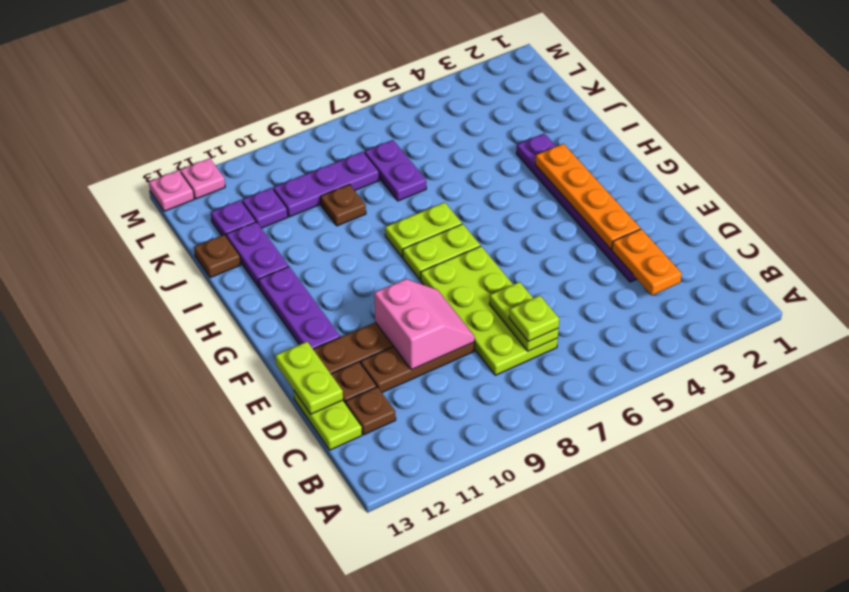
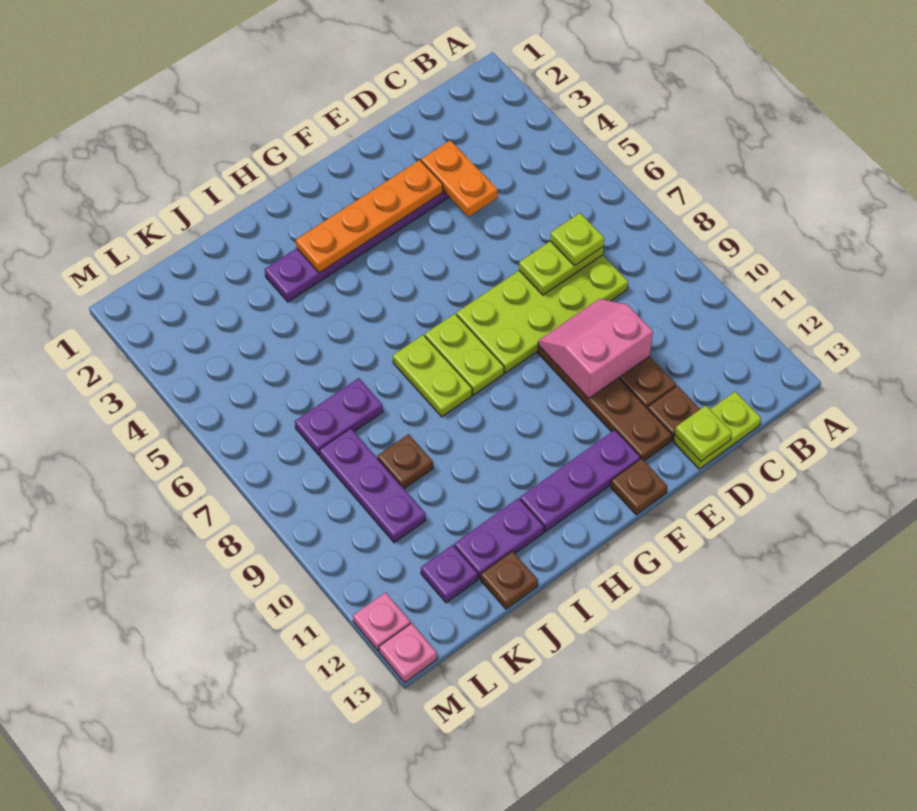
orange 1x2 plate [612,229,682,295] -> orange 1x2 plate turned to [421,140,498,217]
brown 1x1 plate [346,387,396,435] -> brown 1x1 plate moved to [611,458,667,515]
lime 1x2 plate [275,342,343,414] -> lime 1x1 plate [675,405,732,461]
purple 1x1 plate [242,188,288,228] -> none

